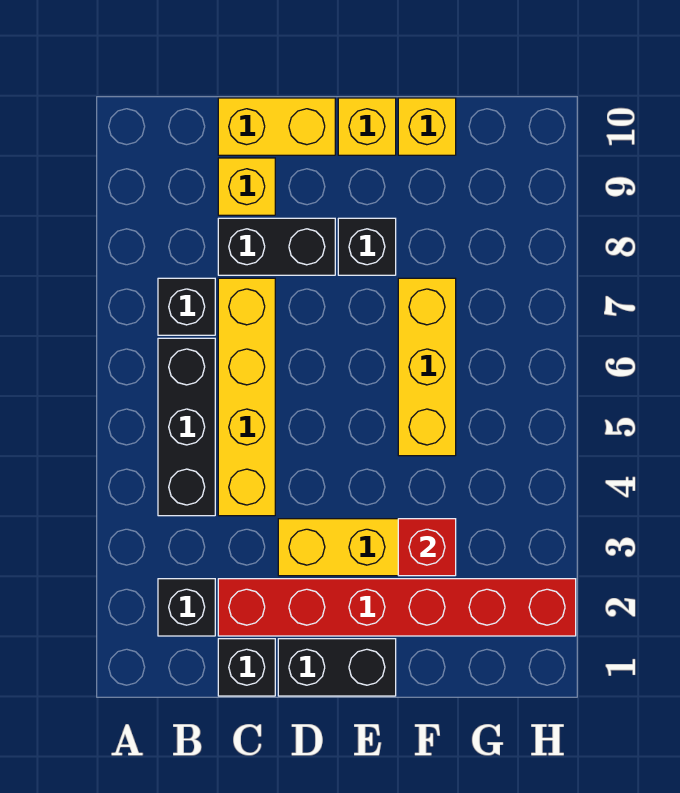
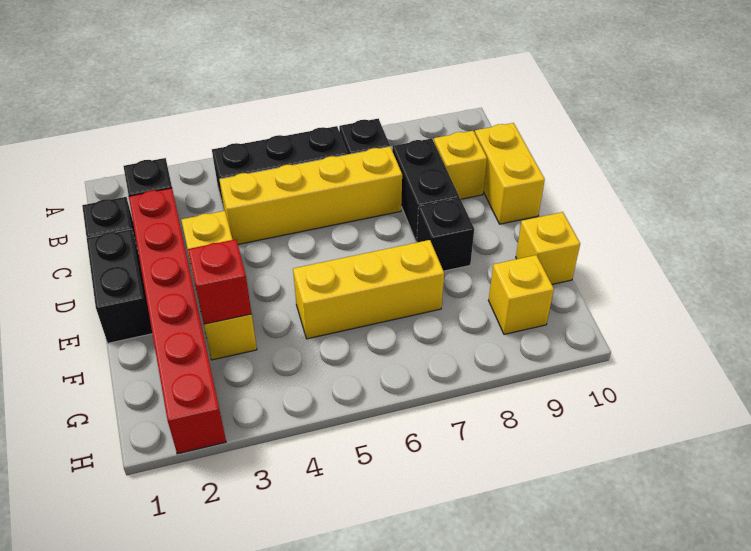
yellow 1x1 brick [338,98,396,155] -> yellow 1x1 brick moved to [489,255,554,334]

